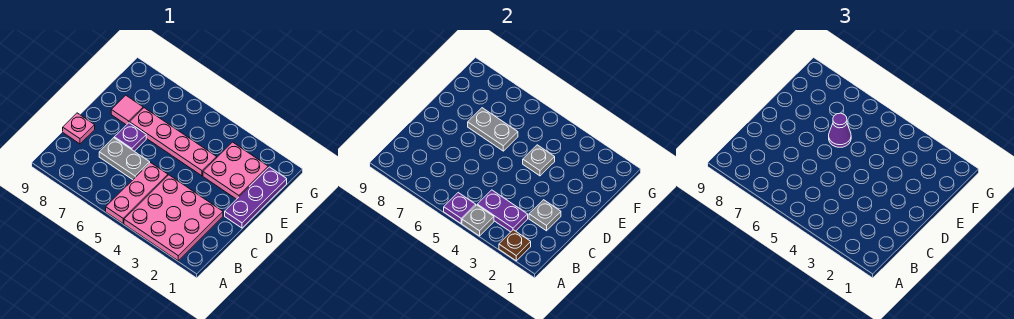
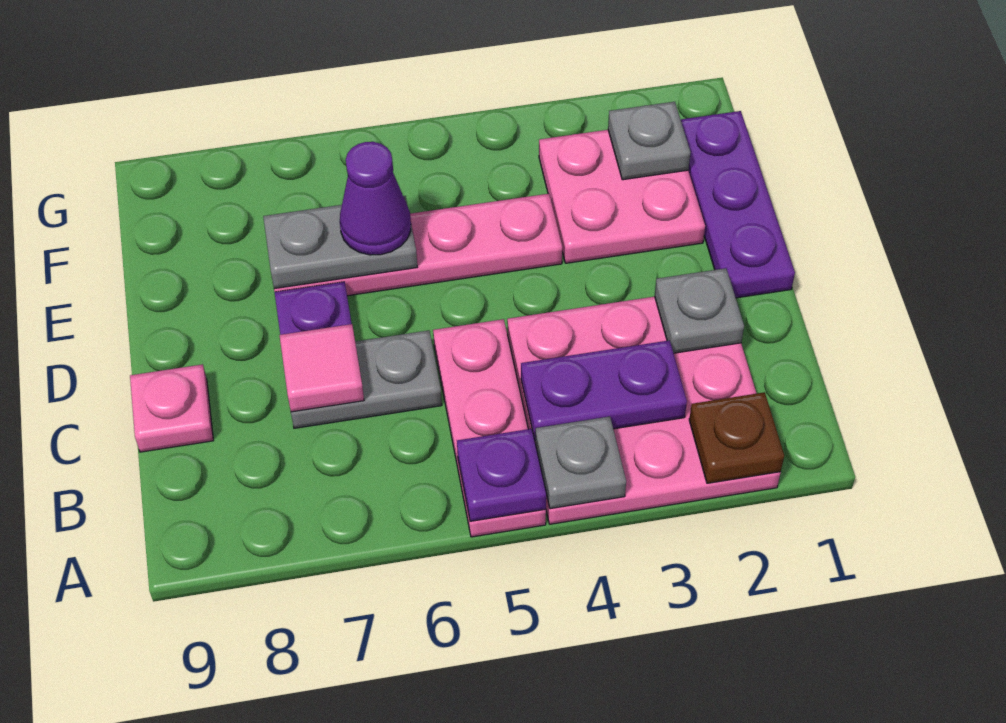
grey 1x1 plate [523,145,555,176] -> grey 1x1 plate moved to [608,102,691,180]
pink 1x1 tile [111,95,143,125] -> pink 1x1 tile moved to [279,324,364,412]

